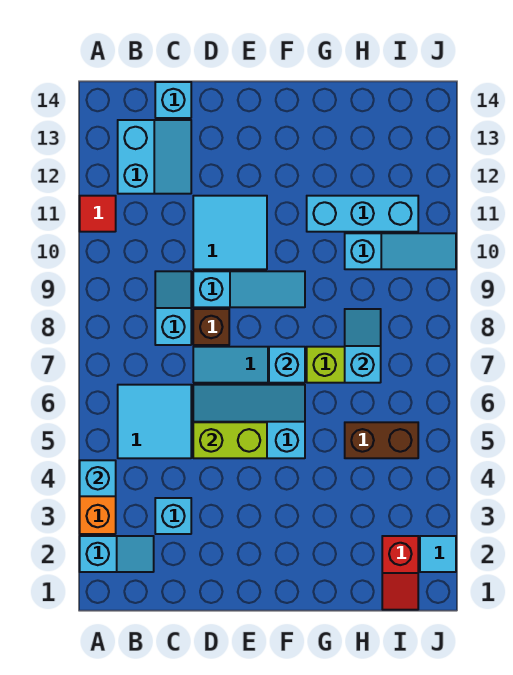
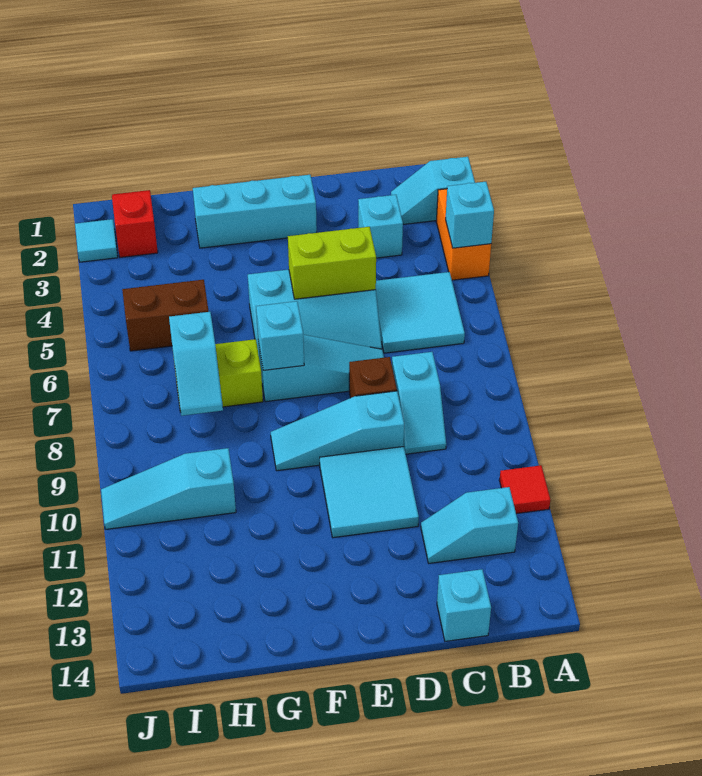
cyan 2x2 slope [118,120,191,194] -> cyan 1x2 slope [421,487,518,563]
cyan 1x3 brick [307,196,418,232] -> cyan 1x3 brick moved to [193,175,317,248]

